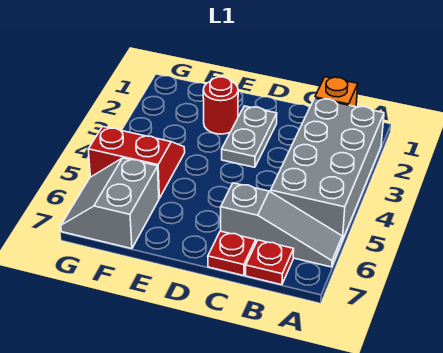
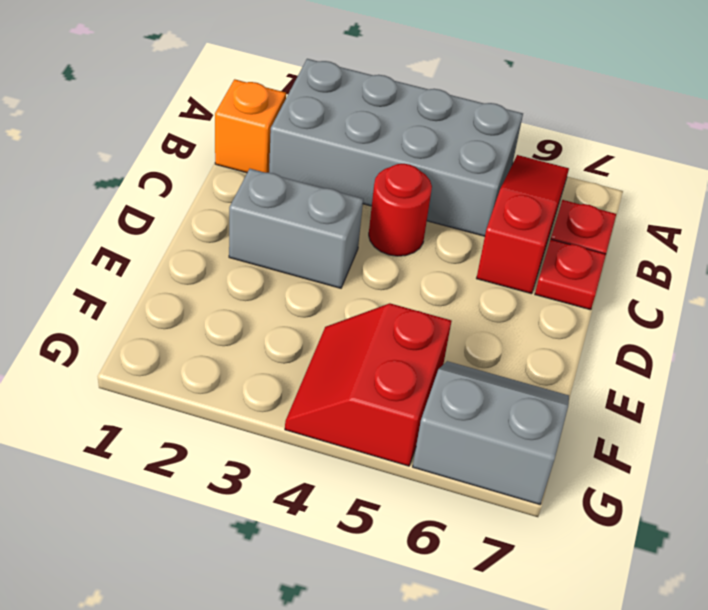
grey 1x3 slope [221,183,342,267] -> red 1x3 slope [476,155,569,294]
grey 1x2 plate [222,106,277,167] -> grey 1x2 brick [229,169,363,288]
red 1x1 round brick [203,77,238,134] -> red 1x1 round brick moved to [369,164,432,256]
grey 2x2 slope [61,158,159,249] -> grey 2x2 slope turned to [413,361,569,504]

